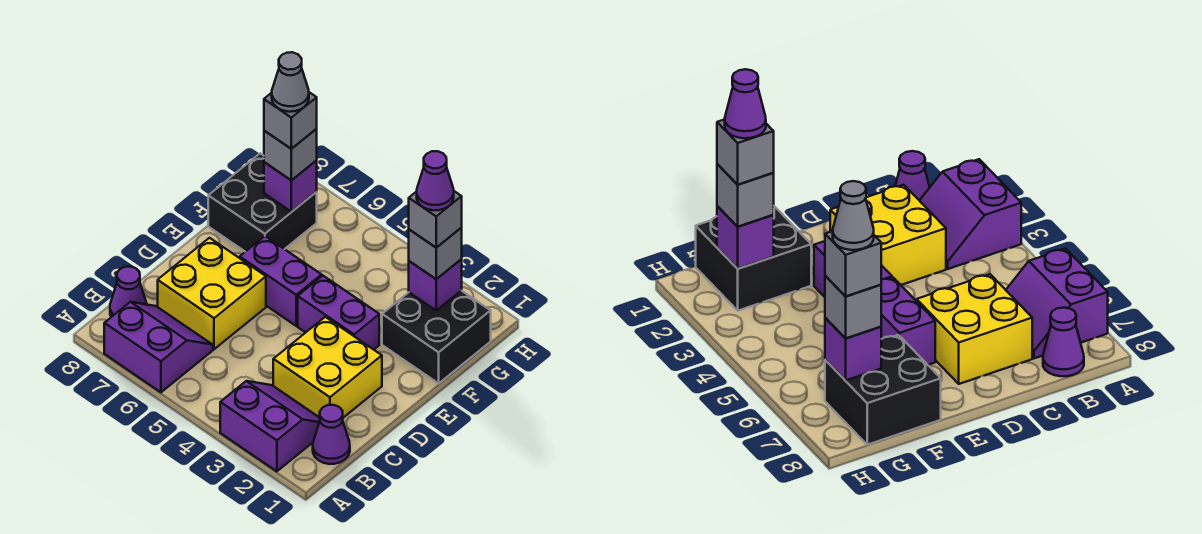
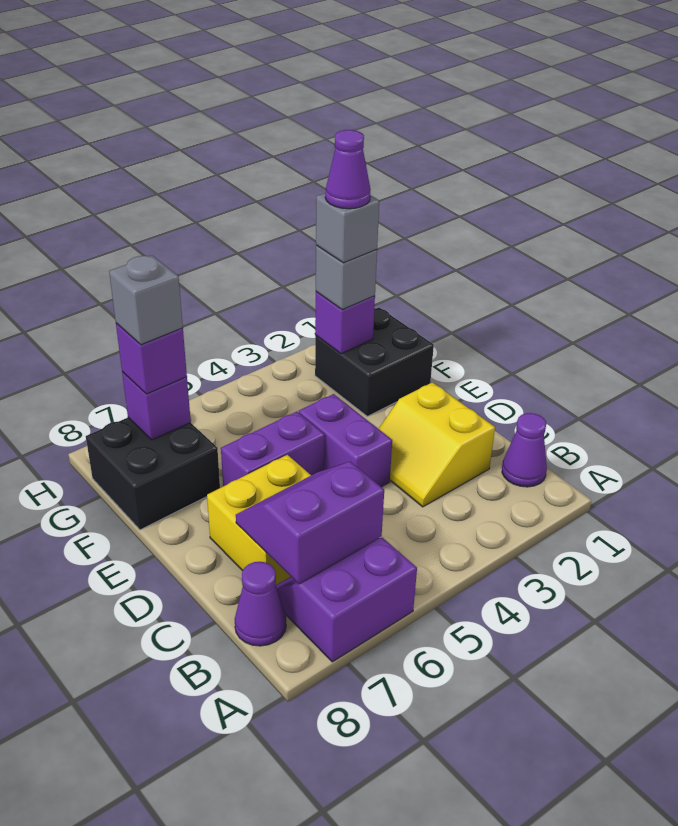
purple 2x2 slope [220,381,320,471] -> purple 2x2 slope moved to [236,461,384,584]
yellow 2x2 brick [273,317,382,418] -> yellow 2x2 slope [379,382,495,507]
purple 1x2 brick [298,276,379,350] -> purple 1x2 brick turned to [299,394,392,487]
grey 1x1 brick [264,129,317,180] -> purple 1x1 brick [116,323,187,394]
grey 1x1 cone [272,52,309,112] -> none

